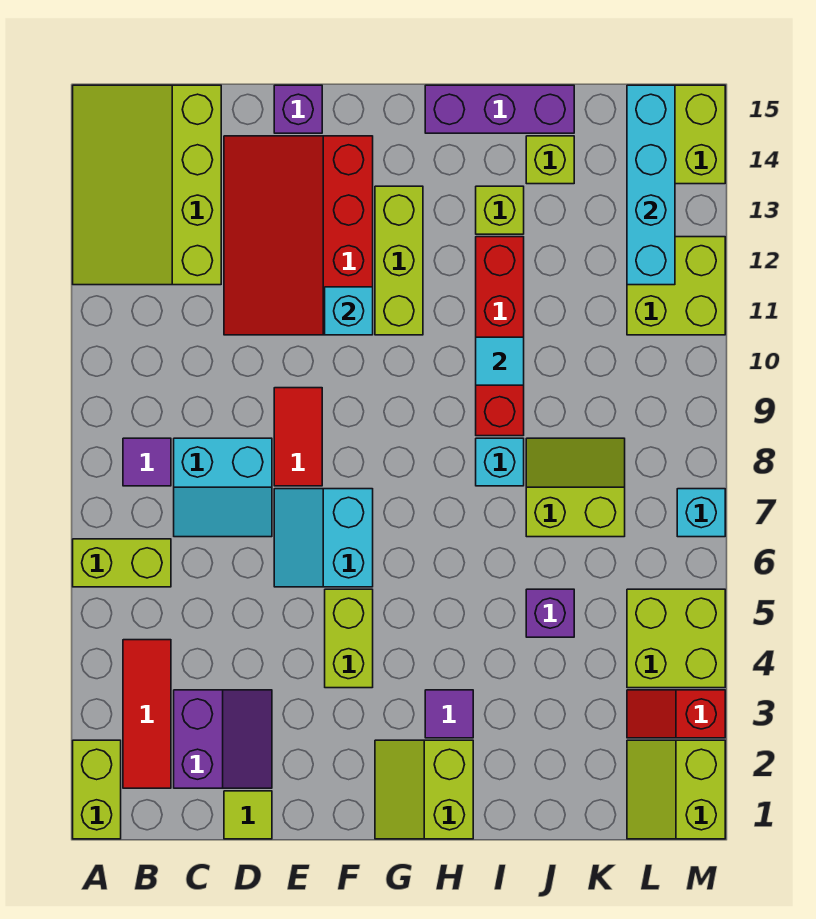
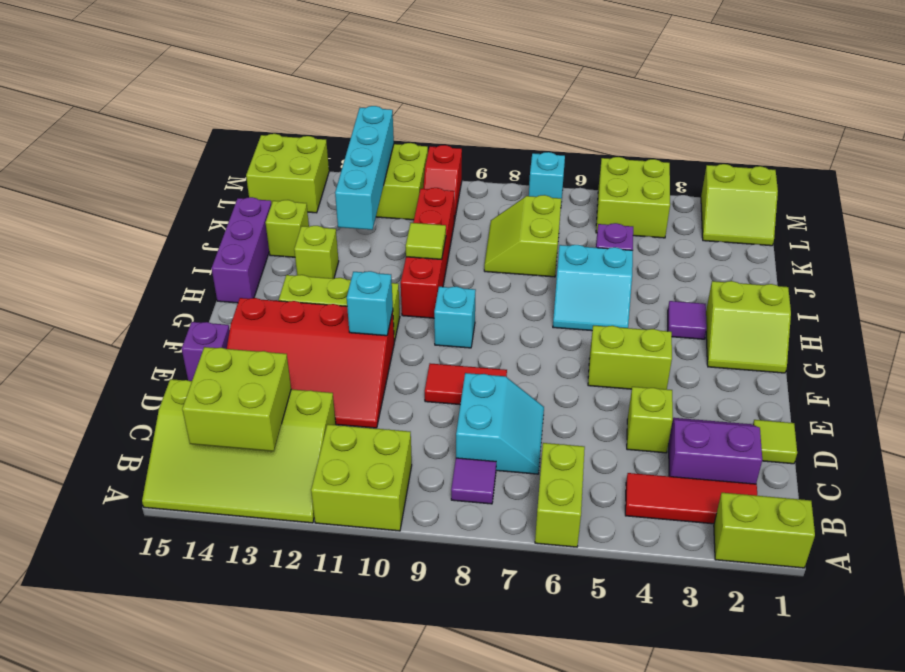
none -> lime 2x2 brick [311,424,412,531]
none -> lime 2x2 brick [182,347,291,451]
none -> lime 1x1 brick [627,387,673,453]
cyan 2x2 slope [274,489,373,587] -> cyan 2x2 slope moved to [553,245,633,331]
cyan 1x1 brick [476,438,524,486] -> cyan 1x1 brick moved to [434,286,476,348]
red 1x4 brick [476,237,524,436] -> red 1x4 brick turned to [401,188,454,318]
cyan 1x1 tile [476,337,524,385] -> lime 1x1 tile [406,223,446,259]
red 1x2 slope [627,690,725,738] -> red 1x2 slope moved to [423,145,462,222]
cyan 1x4 brick [627,85,675,285] -> cyan 1x4 brick turned to [335,106,394,230]

